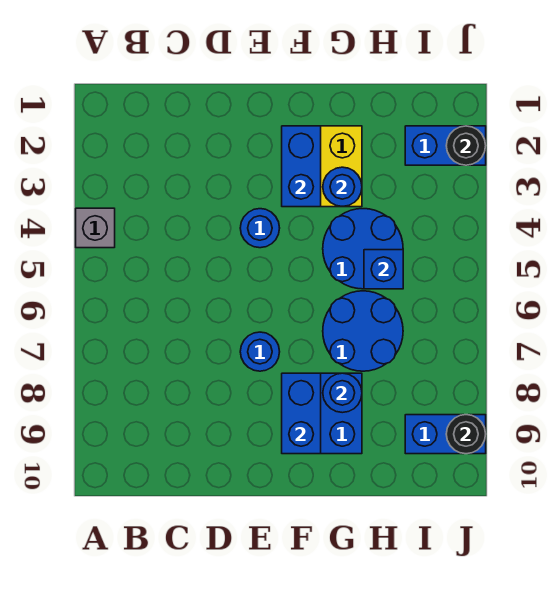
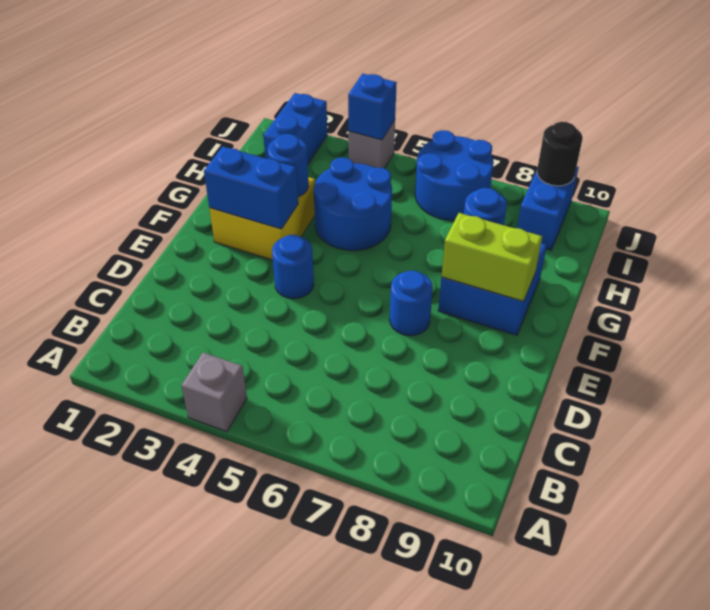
blue 1x2 brick [282,373,321,454] -> lime 1x2 brick [441,213,542,301]
blue 2x2 round brick [323,291,403,371] -> blue 2x2 round brick moved to [415,130,494,221]
blue 1x1 brick [364,250,403,289] -> blue 1x1 brick moved to [348,74,397,140]
black 1x1 round brick [446,126,486,165] -> none
none -> grey 1x1 brick [348,120,395,168]

